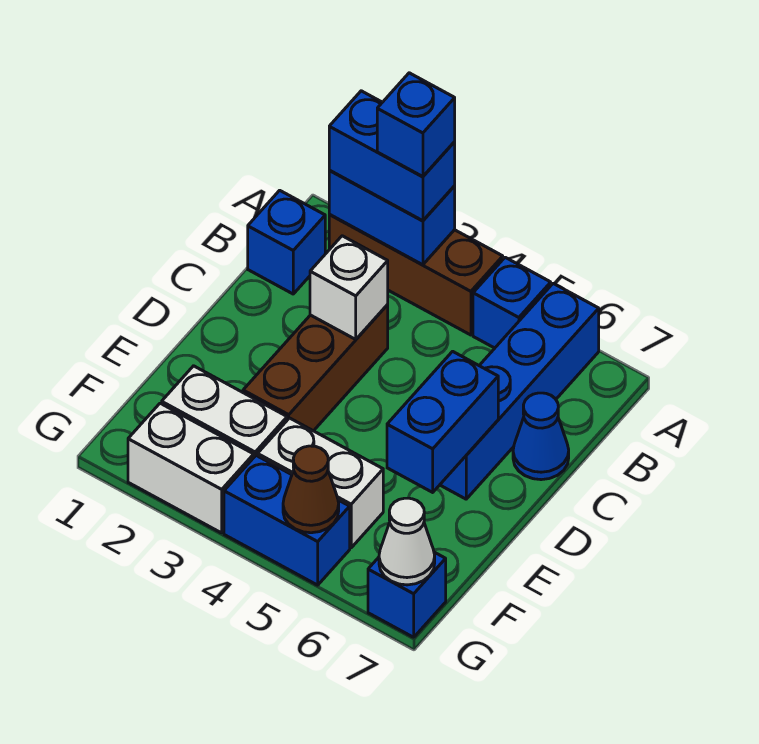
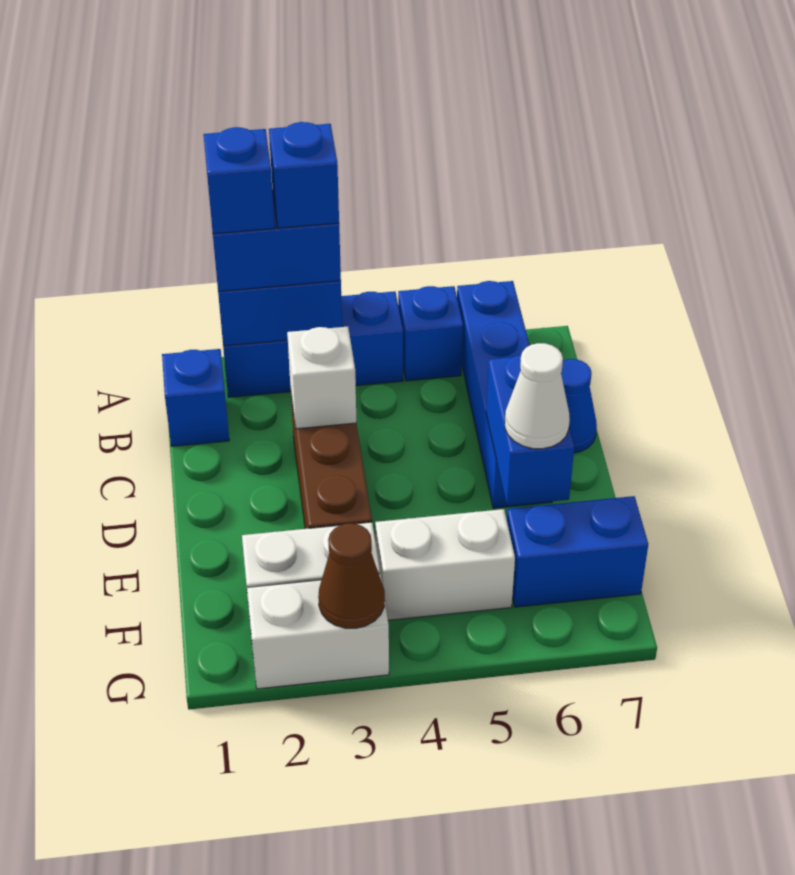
brown 1x3 brick [329,214,503,335] -> blue 1x3 brick [221,291,403,397]
blue 1x2 brick [224,456,350,585] -> blue 1x2 brick moved to [507,496,648,607]
brown 1x1 cone [283,446,339,533] -> brown 1x1 cone moved to [318,523,385,628]
blue 1x1 brick [368,552,446,637] -> blue 1x1 brick moved to [203,127,275,234]
white 1x1 cone [379,498,435,585] -> white 1x1 cone moved to [505,343,570,449]

